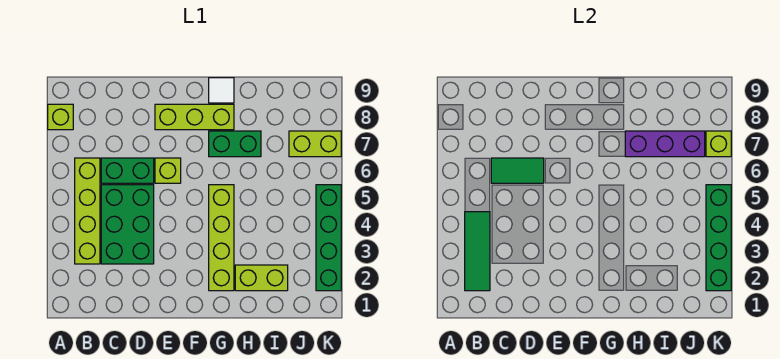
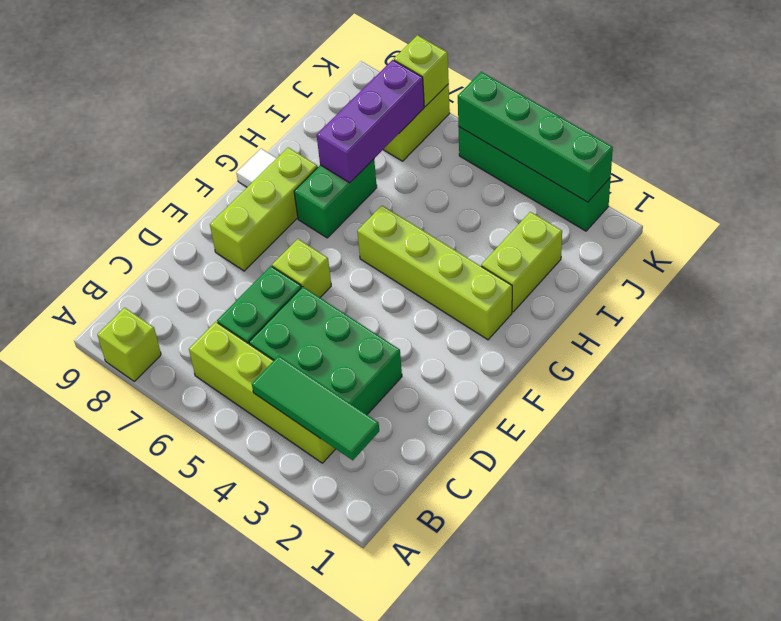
green 1x2 tile [491,158,544,183] -> none

